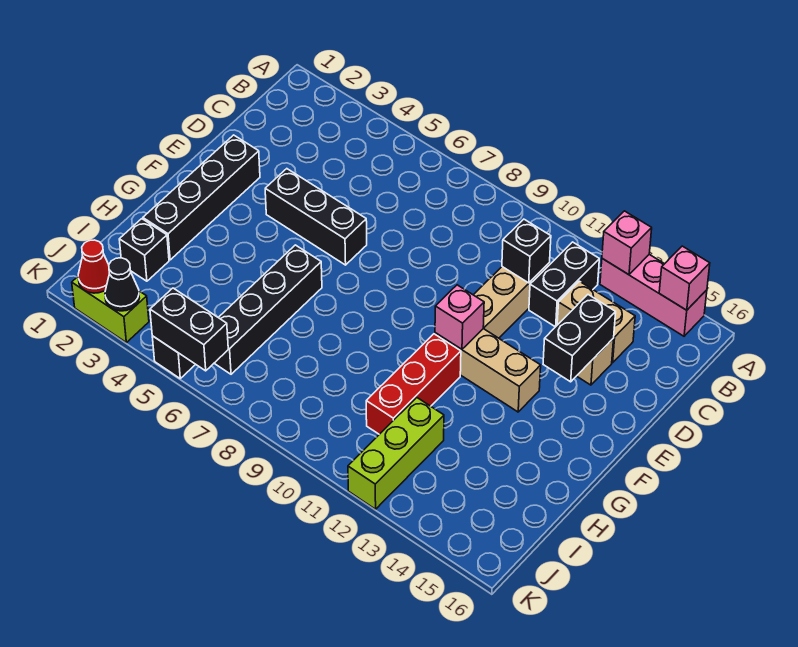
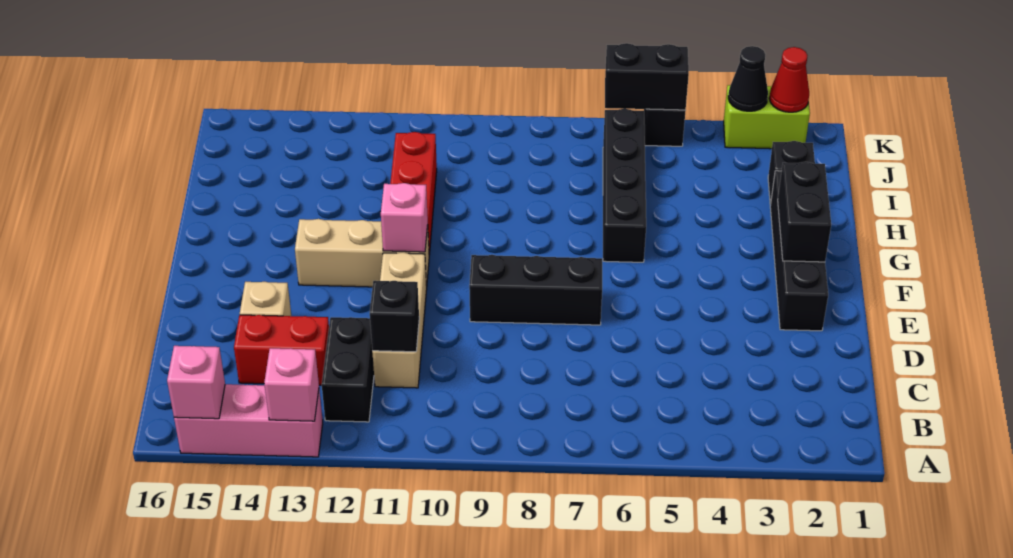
tan 1x2 brick [557,281,635,363] -> red 1x2 brick [234,315,329,385]
black 1x2 brick [543,295,616,382] -> black 1x2 brick moved to [778,162,831,262]
black 1x3 brick [265,169,367,265] -> black 1x3 brick moved to [469,255,602,325]
lime 1x3 brick [348,398,444,509] -> none

